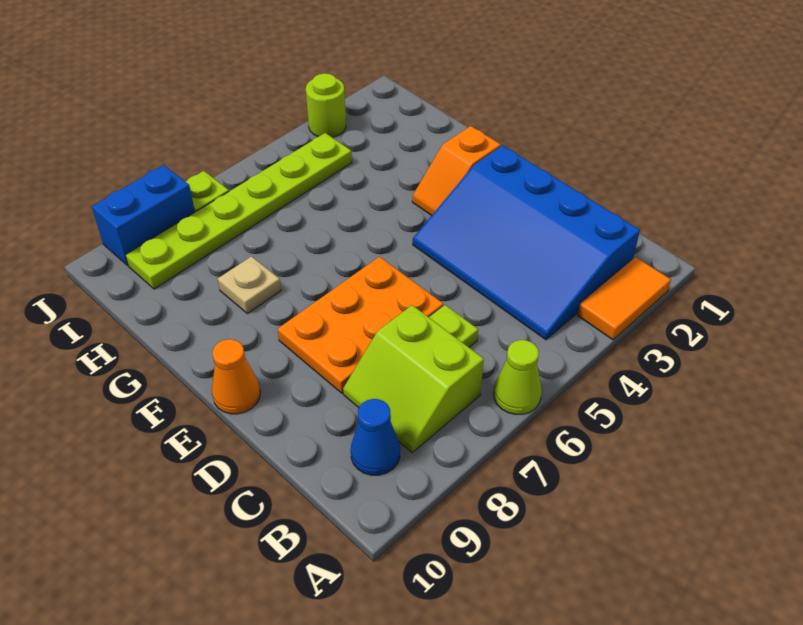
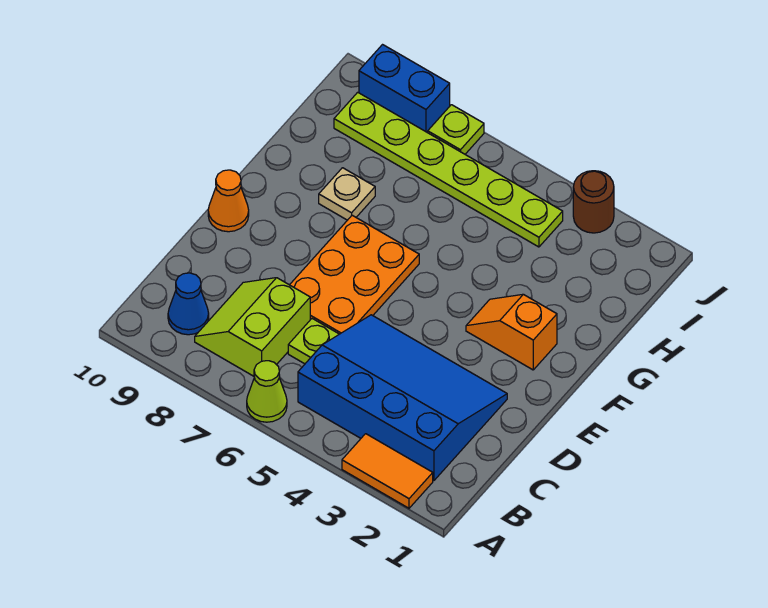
blue 3x4 slope [413,145,640,340] -> blue 3x4 slope turned to [298,315,507,481]
orange 2x3 plate [278,257,443,393] -> orange 2x3 plate turned to [290,215,419,334]
lime 1x1 round brick [306,73,346,137] -> brown 1x1 round brick [573,171,614,233]

